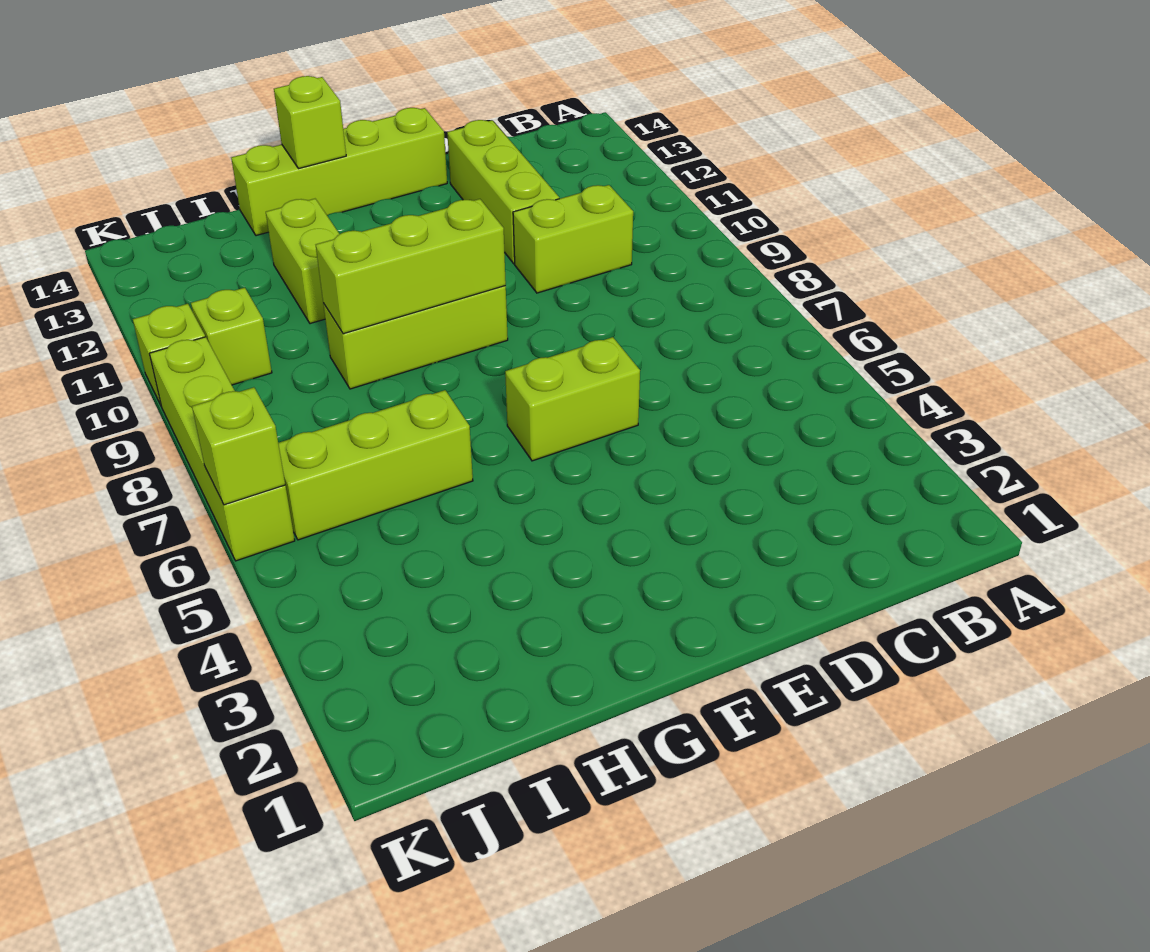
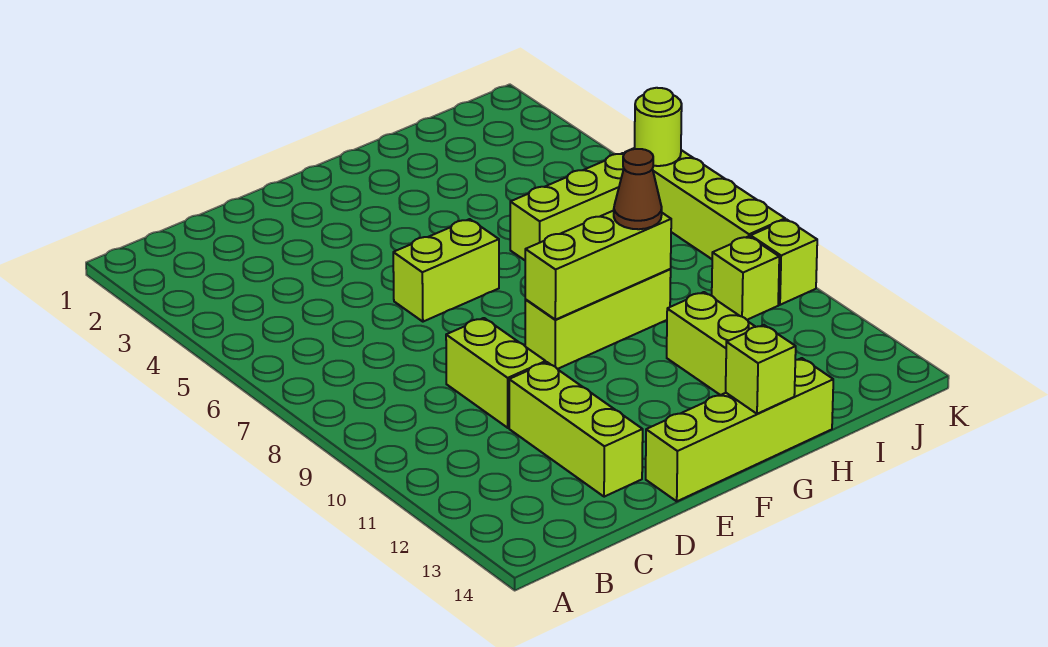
lime 1x2 brick [513,185,633,293] -> lime 1x2 brick turned to [446,318,546,428]
none -> brown 1x1 cone [614,149,662,229]
lime 1x1 brick [192,387,285,505] -> lime 1x1 round brick [635,88,682,166]

